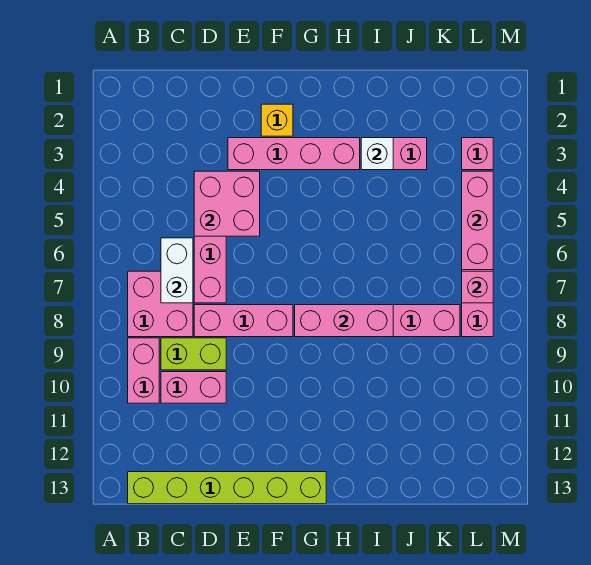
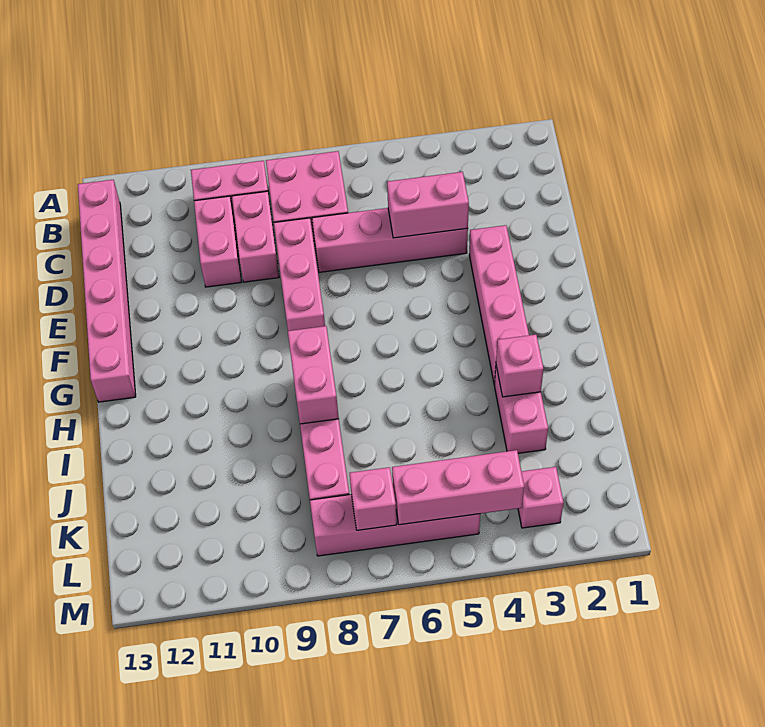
lime 1x6 brick [128,472,326,504] -> pink 1x6 brick [78,180,136,402]
white 1x2 brick [161,238,193,303] -> none
lime 1x2 brick [161,338,226,370] -> pink 1x2 brick [232,191,279,282]
pink 2x2 brick [194,171,260,236] -> pink 1x2 brick [387,172,469,238]
yellow 1x1 brick [261,104,293,136] -> none
pink 1x3 brick [295,305,393,337] -> pink 1x2 brick [288,326,339,424]
white 1x1 brick [361,138,393,170] -> pink 1x1 brick [496,335,543,397]

